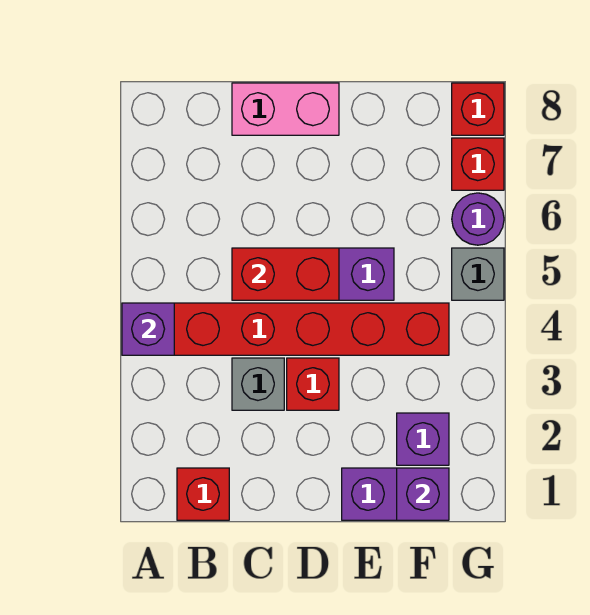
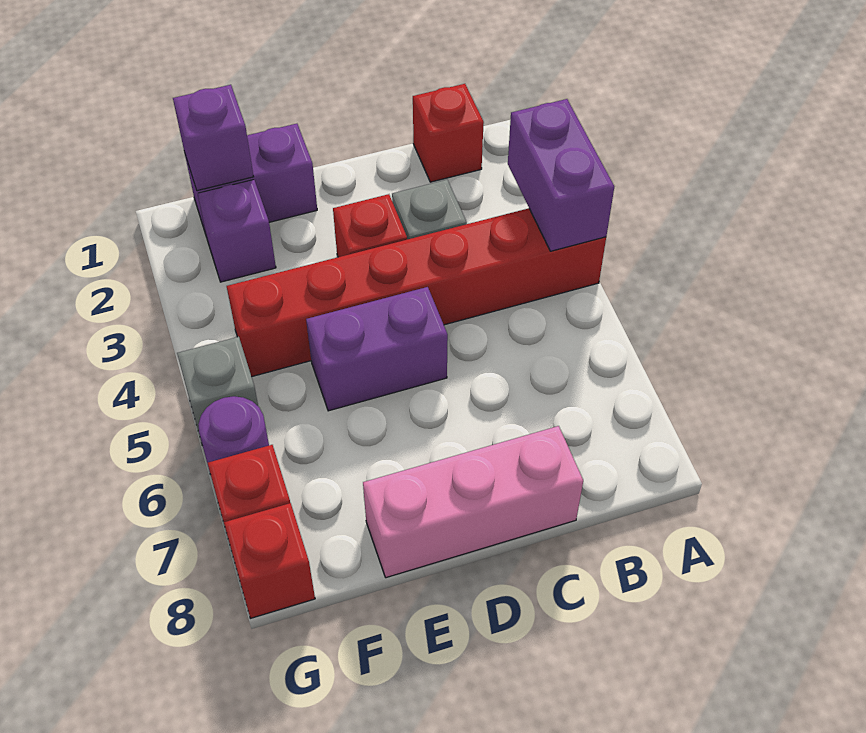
purple 1x1 brick [122,303,174,355] -> purple 1x2 brick [508,99,614,251]
red 1x2 brick [232,248,339,300] -> none
pink 1x2 brick [232,83,339,135] -> pink 1x3 brick [363,426,583,578]

